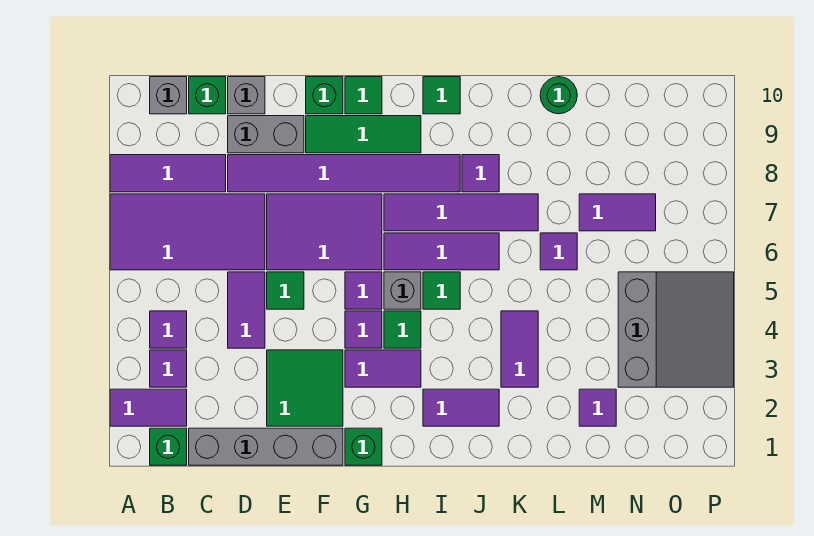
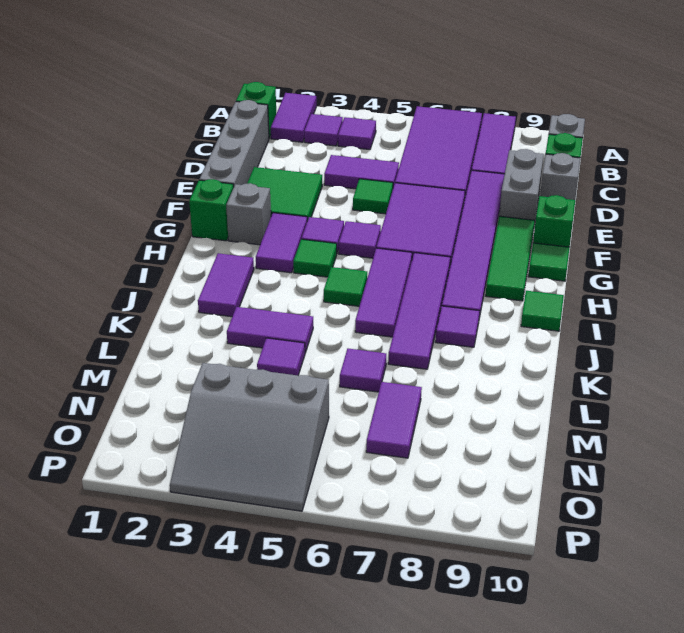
grey 1x1 brick [384,272,421,309] -> grey 1x1 brick moved to [226,183,271,245]
green 1x1 round brick [540,77,577,114] -> none
purple 1x1 tile [579,389,616,426] -> purple 1x1 tile moved to [257,338,305,375]

